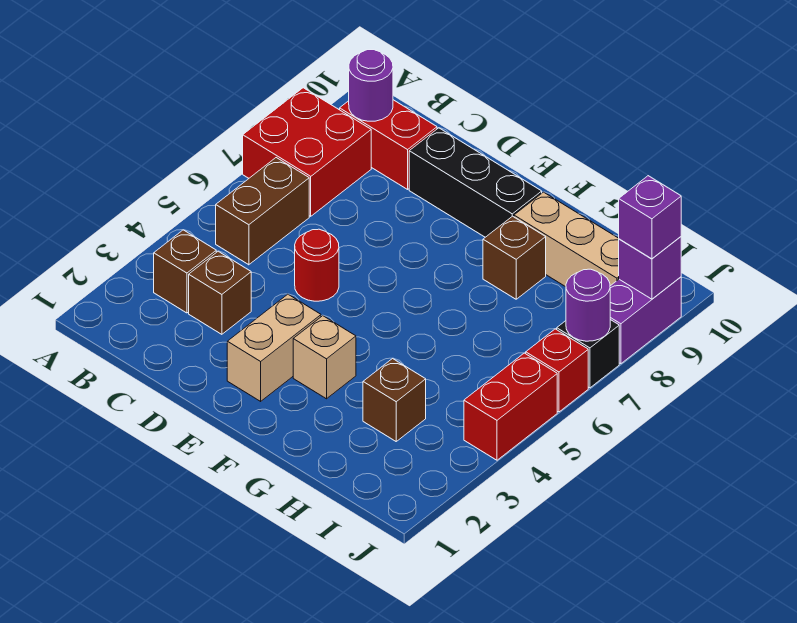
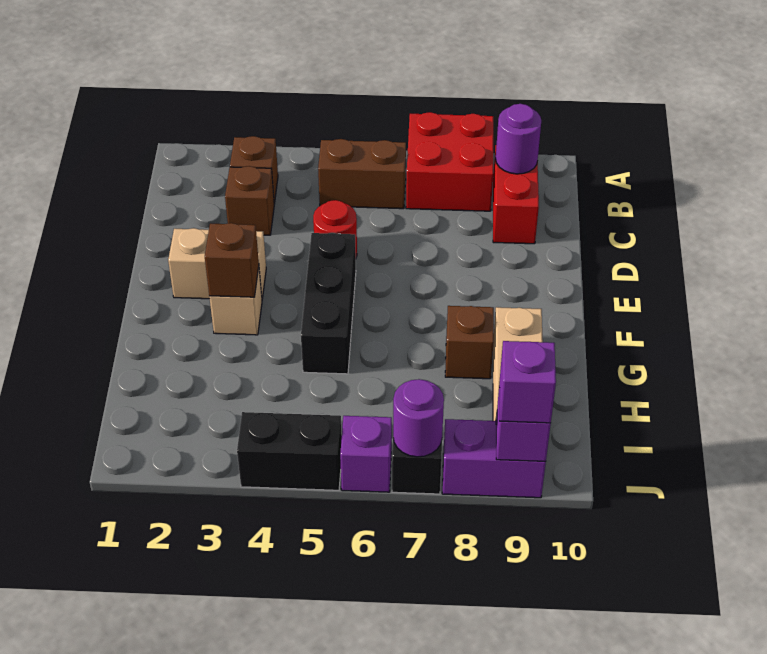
black 1x3 brick [409,128,542,237] -> black 1x3 brick moved to [301,233,356,374]
brown 1x1 brick [363,358,426,441] -> brown 1x1 brick moved to [205,223,259,297]
red 1x2 brick [464,353,557,460] -> black 1x2 brick [237,412,342,490]
red 1x1 brick [526,329,588,412] -> purple 1x1 brick [340,416,392,492]

